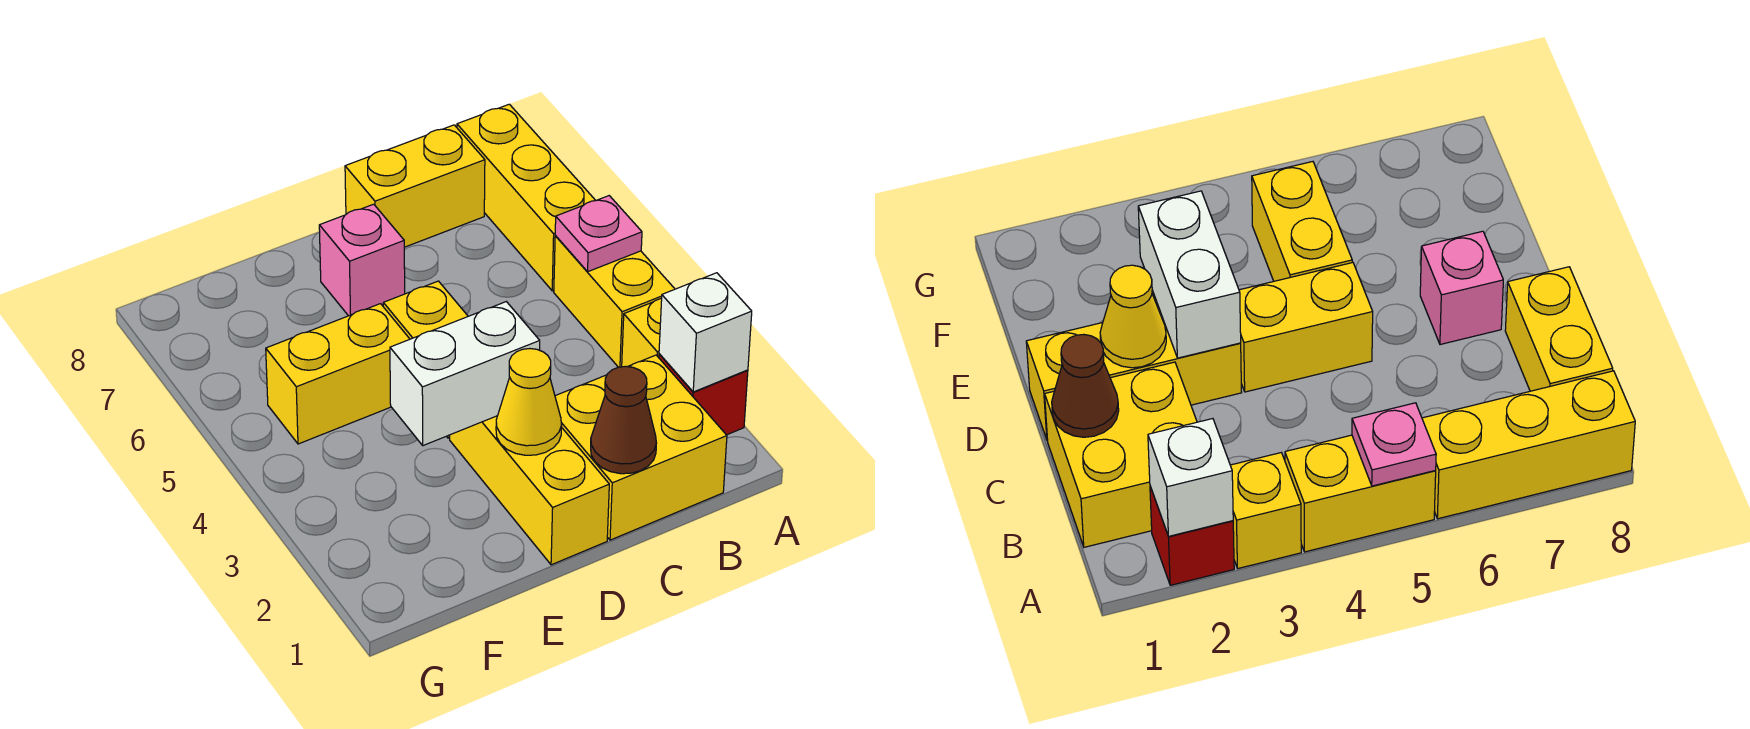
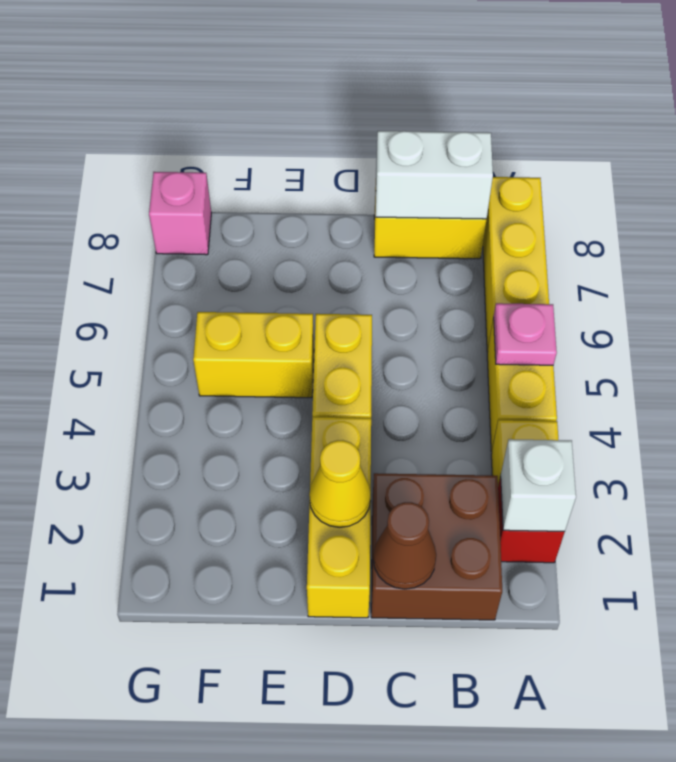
yellow 2x2 brick [555,355,727,540] -> brown 2x2 brick [371,473,502,620]
white 1x2 brick [390,302,540,446] -> white 1x2 brick moved to [376,131,493,219]
pink 1x1 brick [319,204,405,316] -> pink 1x1 brick moved to [149,172,211,255]

